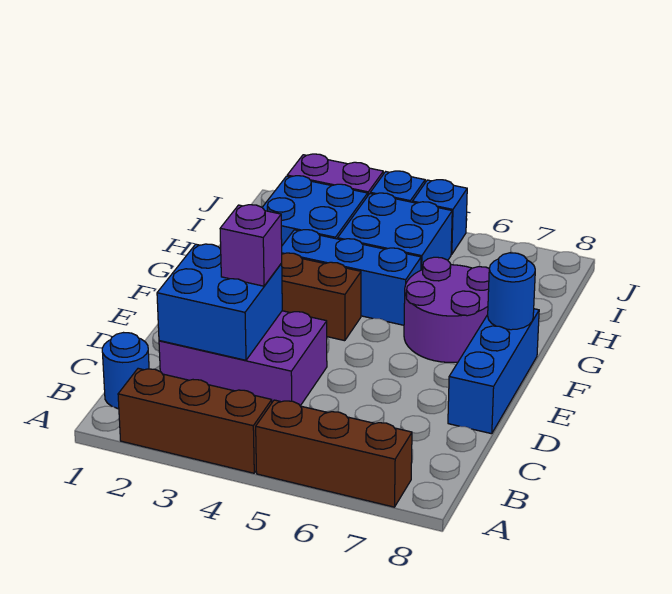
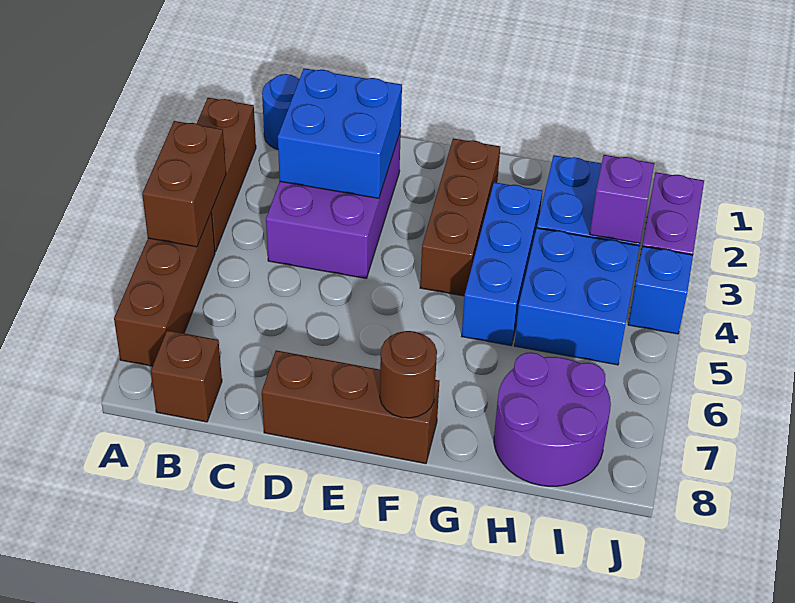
none -> brown 1x2 brick [142,121,226,247]
none -> brown 1x1 brick [151,330,222,422]
purple 1x1 brick [220,205,282,286] -> purple 1x1 brick moved to [590,155,654,243]
blue 1x3 brick [448,309,539,434] -> brown 1x3 brick [262,350,439,464]
purple 2x2 round brick [404,257,489,362] -> purple 2x2 round brick moved to [494,352,611,486]
blue 1x1 round brick [488,253,535,330] -> brown 1x1 round brick [380,331,437,418]
blue 1x1 brick [413,180,467,254] -> none

